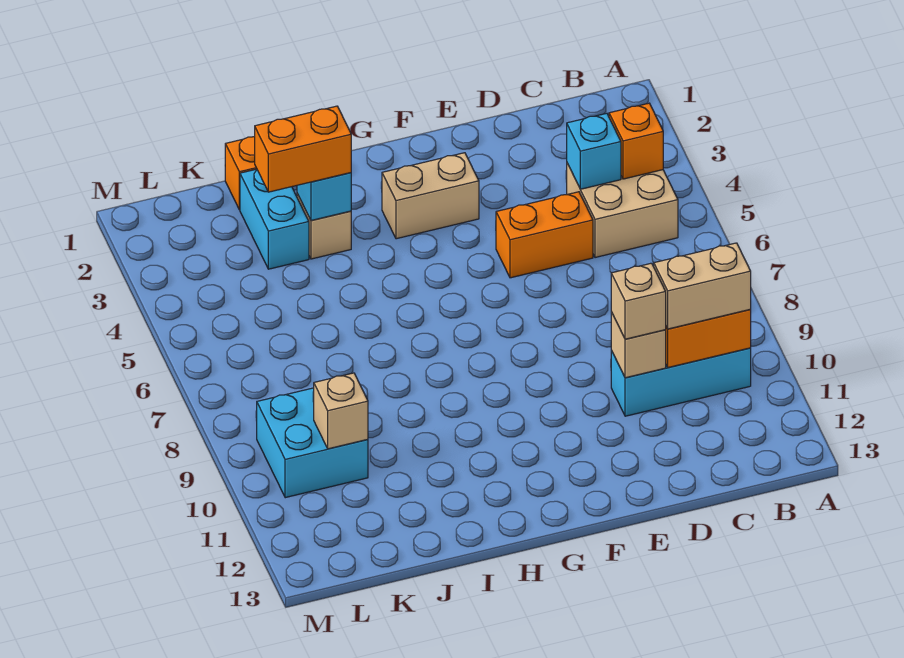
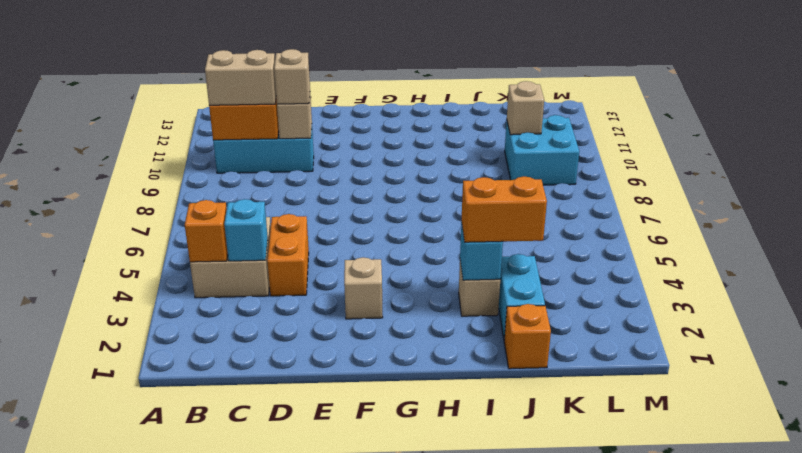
orange 1x2 brick [496,192,593,278] -> orange 1x2 brick turned to [267,214,309,296]
tan 1x2 brick [382,153,479,239] -> tan 1x1 brick [344,257,383,319]

